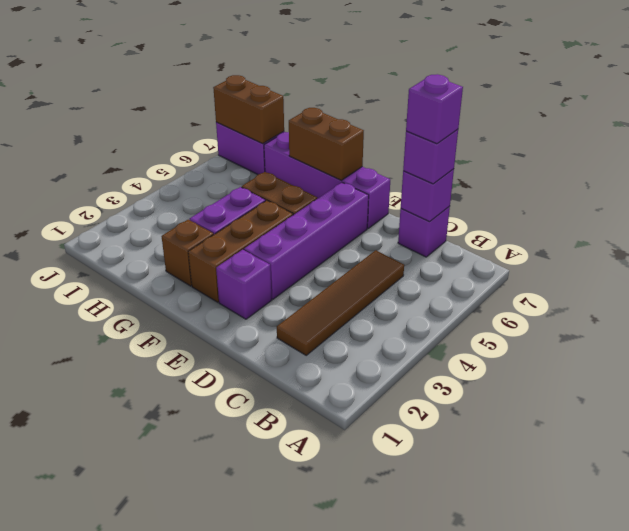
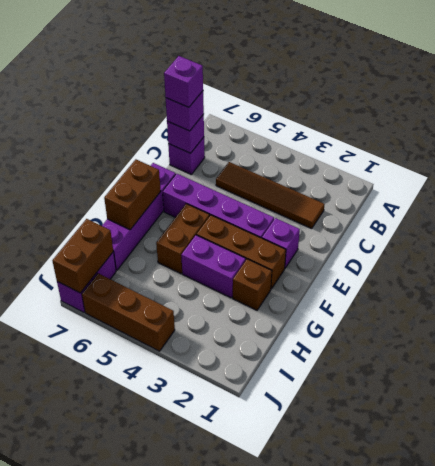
none -> brown 1x3 brick [82,273,175,351]

